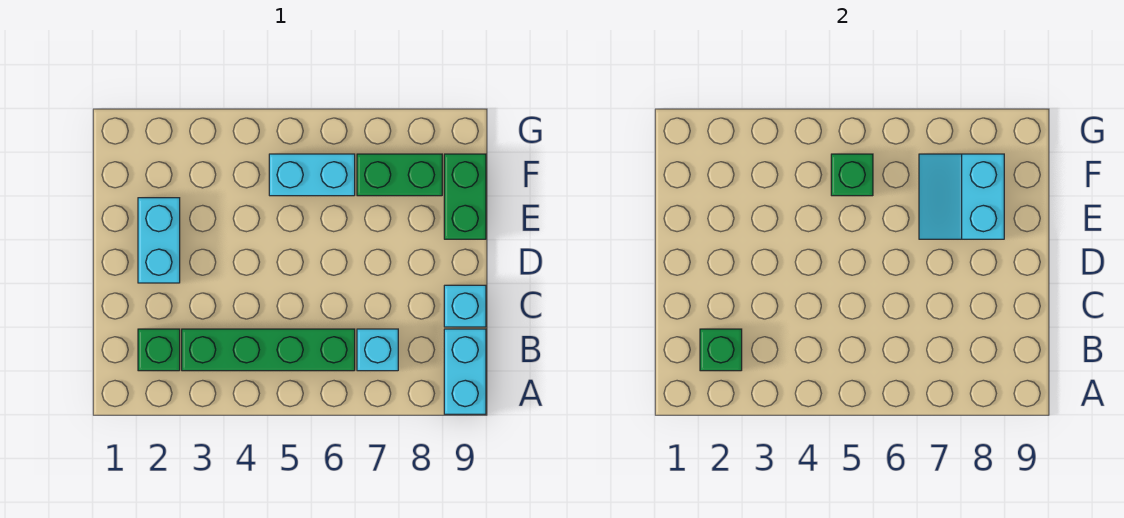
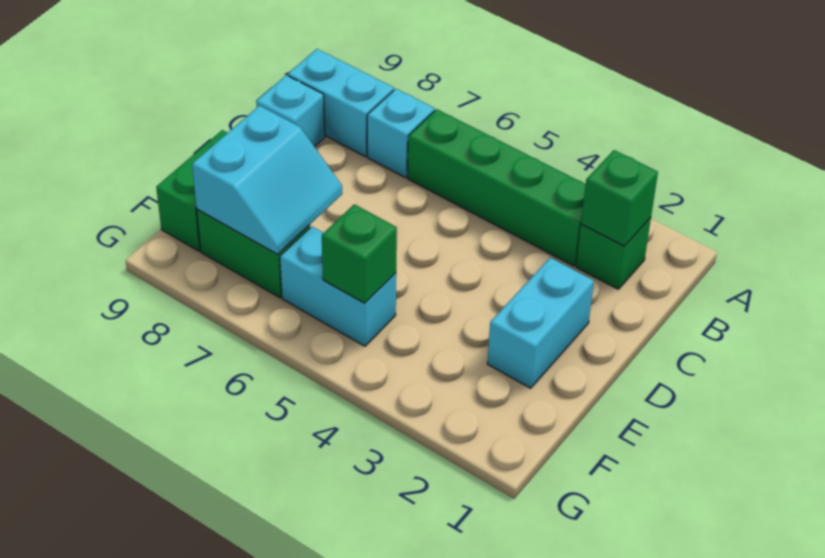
cyan 1x2 brick [444,329,486,414] -> cyan 1x2 brick turned to [288,49,394,157]

